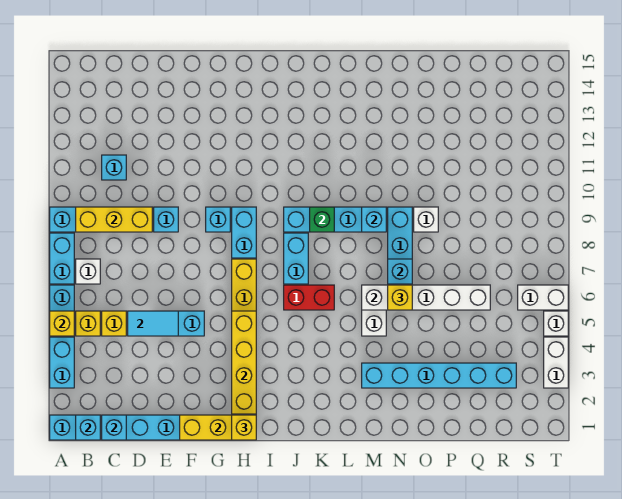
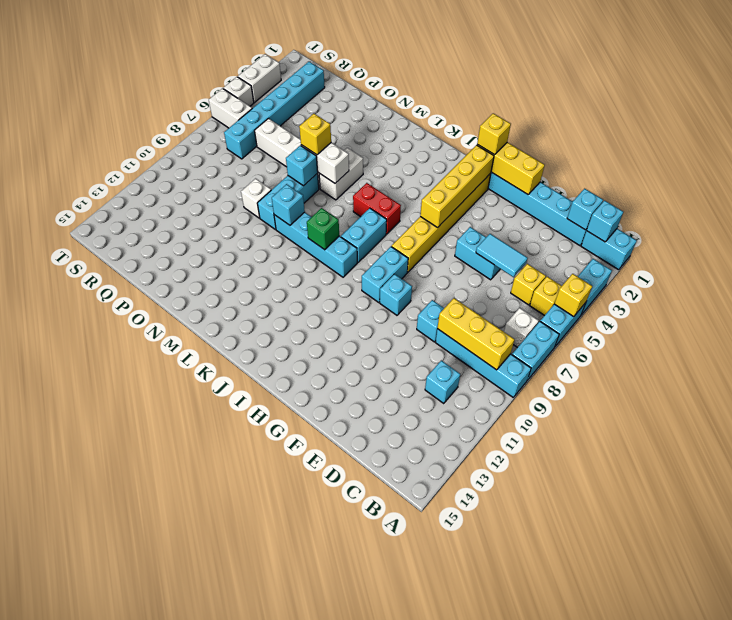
cyan 1x6 brick [362,363,516,388] -> cyan 1x6 brick turned to [224,61,325,159]

